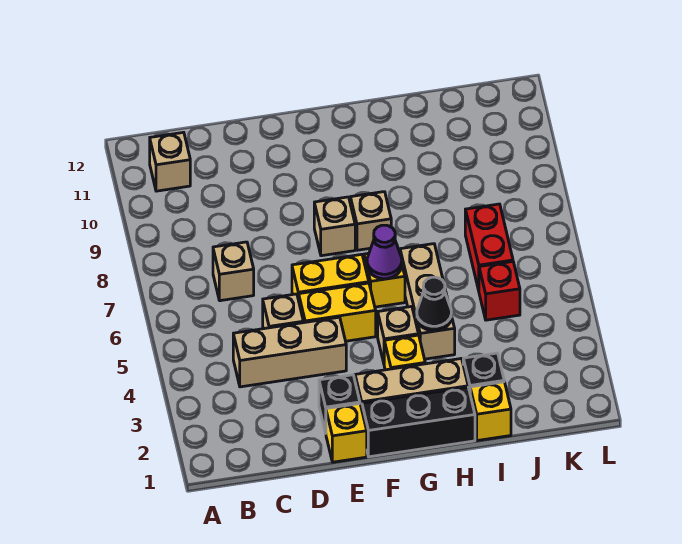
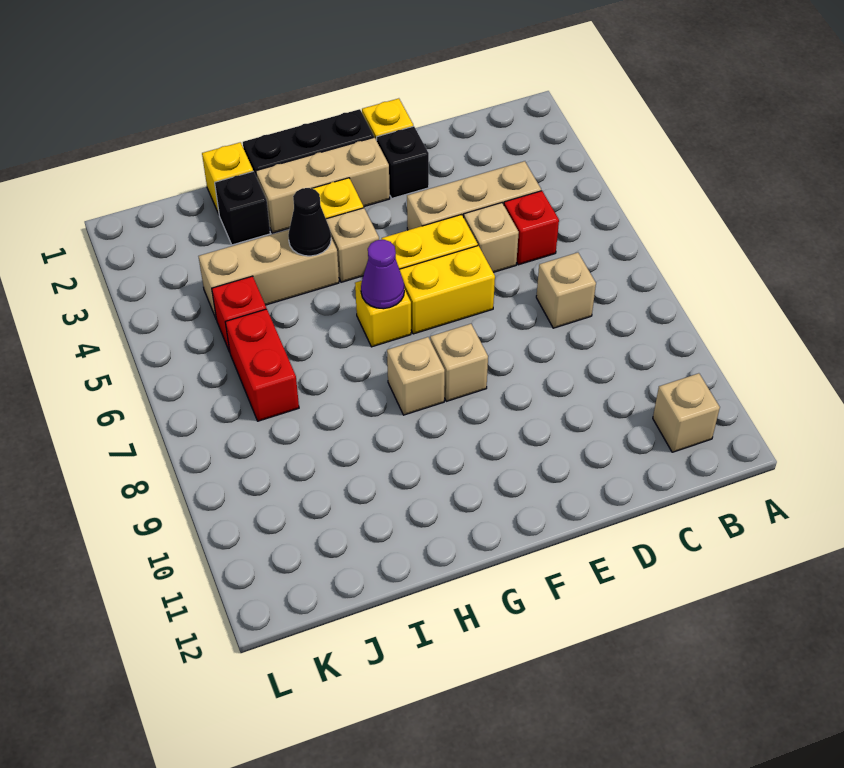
none -> red 1x1 brick [504,191,559,265]
tan 1x3 brick [400,244,455,359] -> tan 1x3 brick turned to [198,230,339,320]

